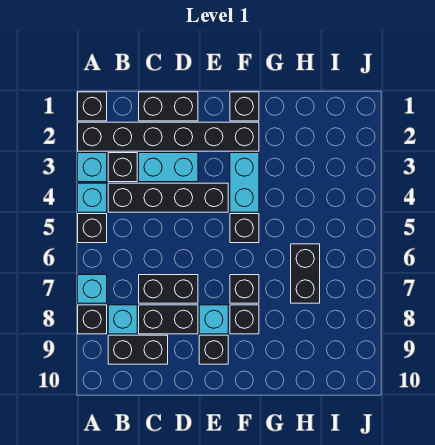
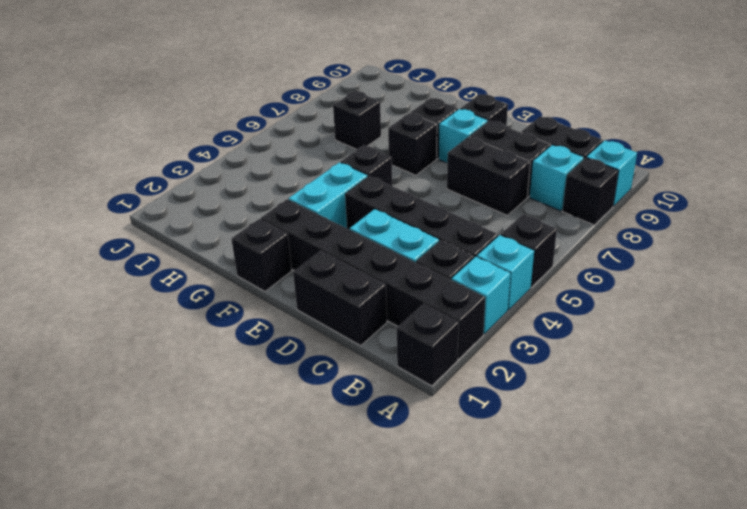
cyan 1x1 brick [78,275,107,303] -> cyan 1x1 brick moved to [586,141,637,206]
black 1x2 brick [291,244,320,303] -> black 1x1 brick [333,91,381,149]

